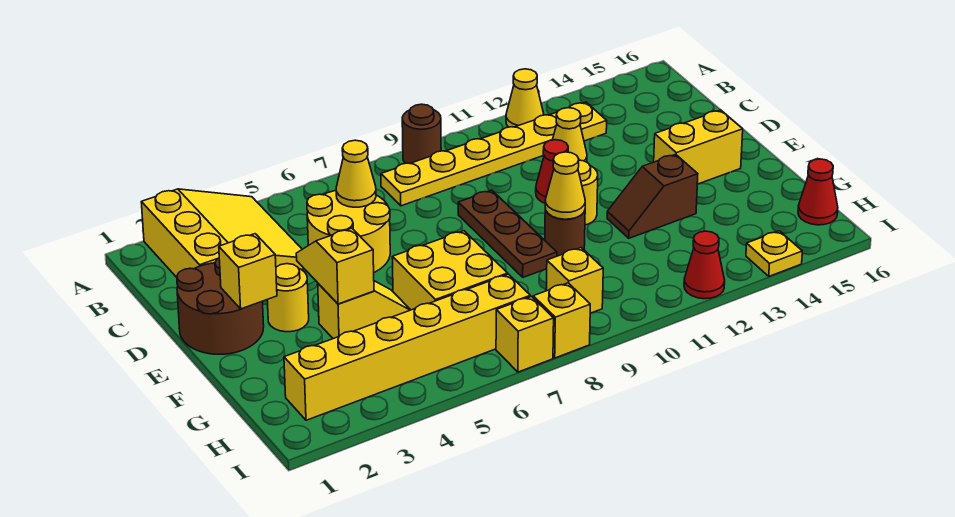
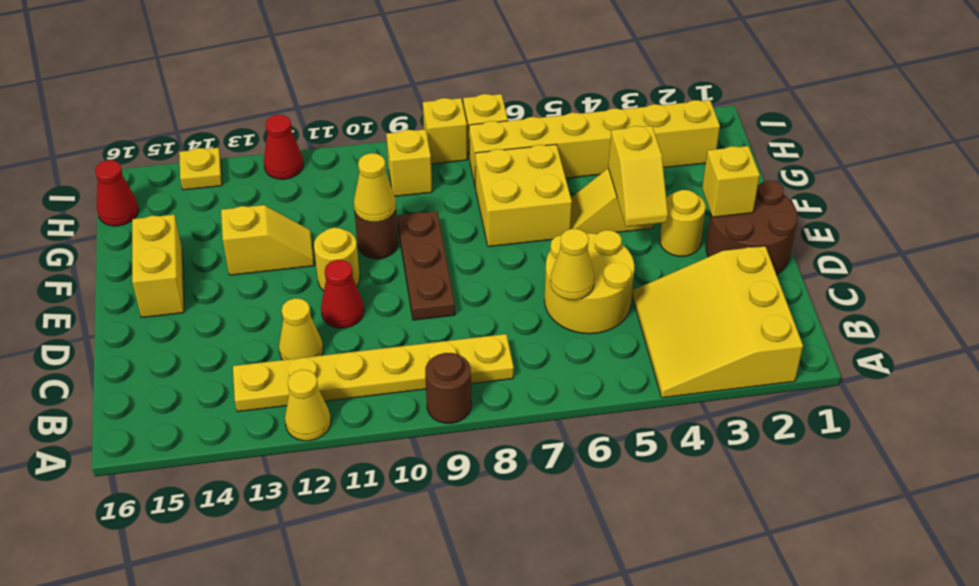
yellow 1x2 brick [654,110,743,184] -> yellow 1x2 brick turned to [132,215,184,317]
brown 1x2 slope [607,154,698,238] -> yellow 1x2 slope [221,205,314,275]

